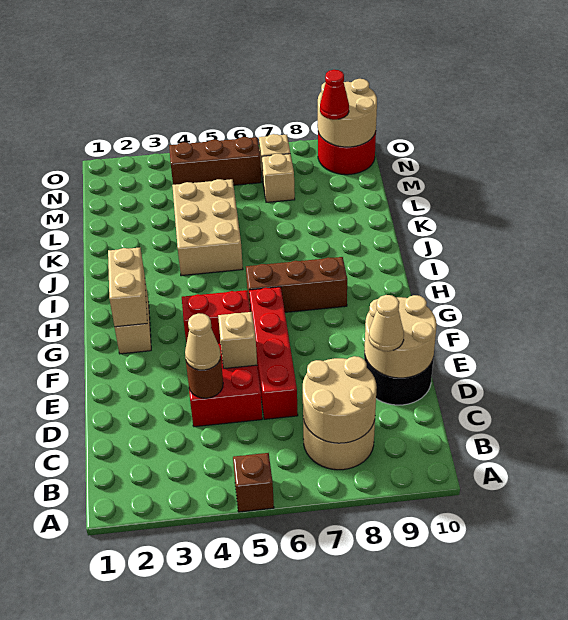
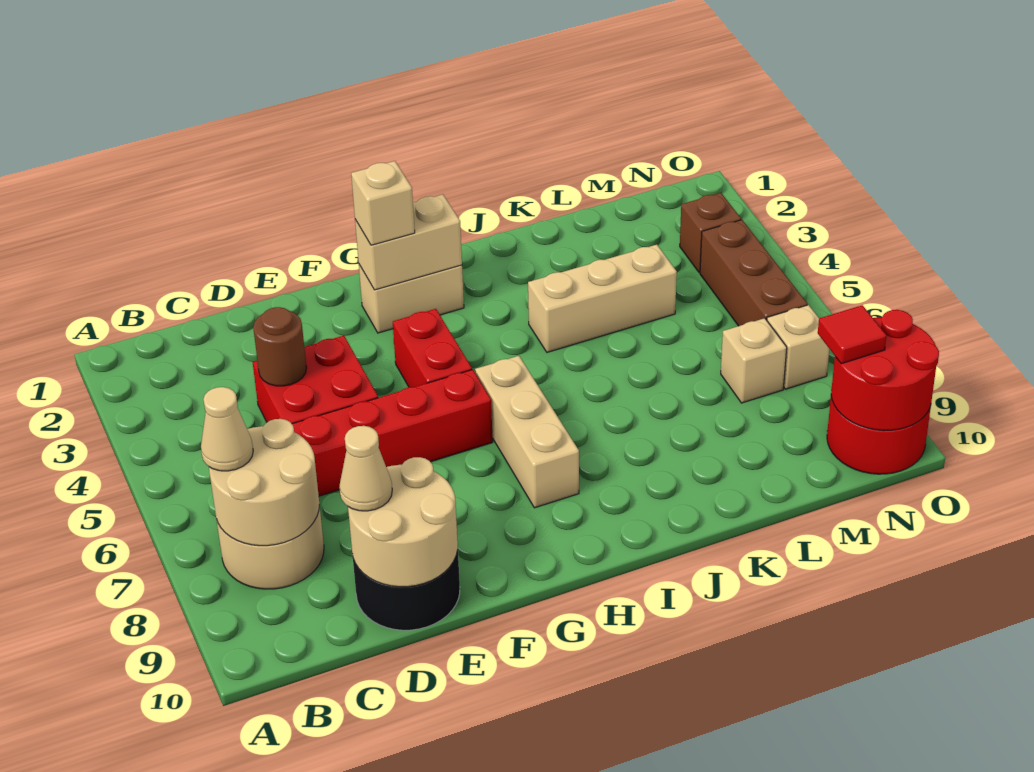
brown 1x1 brick [233,453,274,512] -> brown 1x1 brick moved to [680,193,741,273]
tan 1x1 cone [185,313,221,370] -> tan 1x1 cone moved to [201,387,253,471]
tan 1x1 brick [218,312,257,369] -> tan 1x1 brick moved to [351,161,415,245]
brown 1x3 brick [246,257,347,312] -> tan 1x3 brick [475,356,579,508]
tan 2x3 brick [172,179,243,276] -> tan 1x3 brick [528,245,677,352]
tan 2x2 round brick [318,79,377,147] -> red 2x2 round brick [831,310,939,431]
red 1x1 cone [320,70,349,120] -> red 1x1 tile [818,305,887,364]

